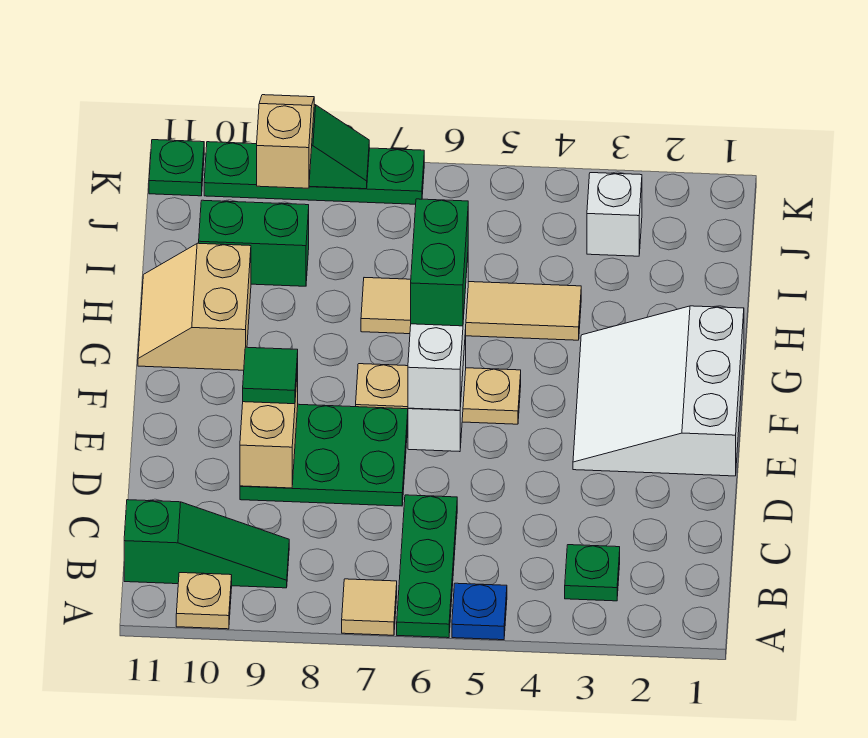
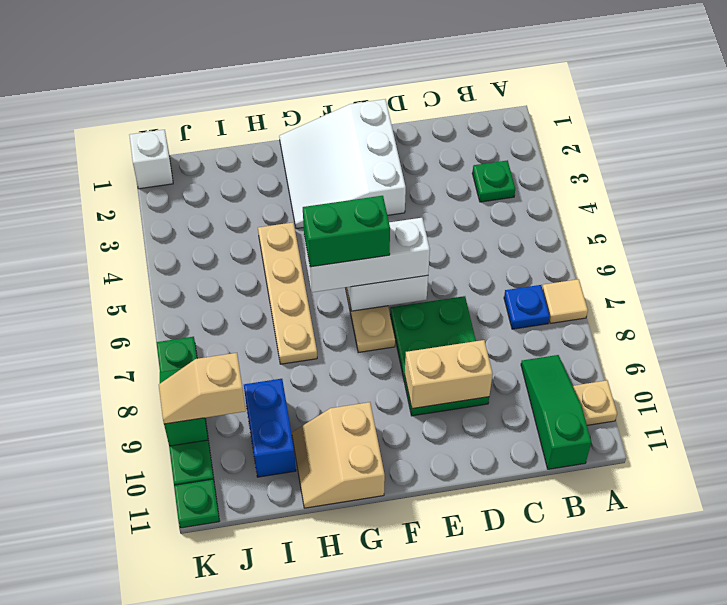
blue 1x1 plate [452,583,507,640] -> blue 1x1 plate moved to [504,285,550,329]
green 1x3 plate [397,495,457,638] -> none
white 3x3 slope [573,306,744,476] -> white 3x3 slope turned to [279,99,406,229]
green 1x1 tile [243,347,298,404] -> none
tan 2x2 slope [138,243,251,370] -> tan 2x2 slope turned to [292,402,385,508]
tan 1x4 tile [361,278,581,340] -> tan 1x4 plate [258,222,317,364]
green 1x2 brick [199,200,309,286] -> blue 1x2 brick [244,379,296,477]
white 1x1 brick [587,173,642,256] -> white 1x1 brick moved to [129,130,173,189]

